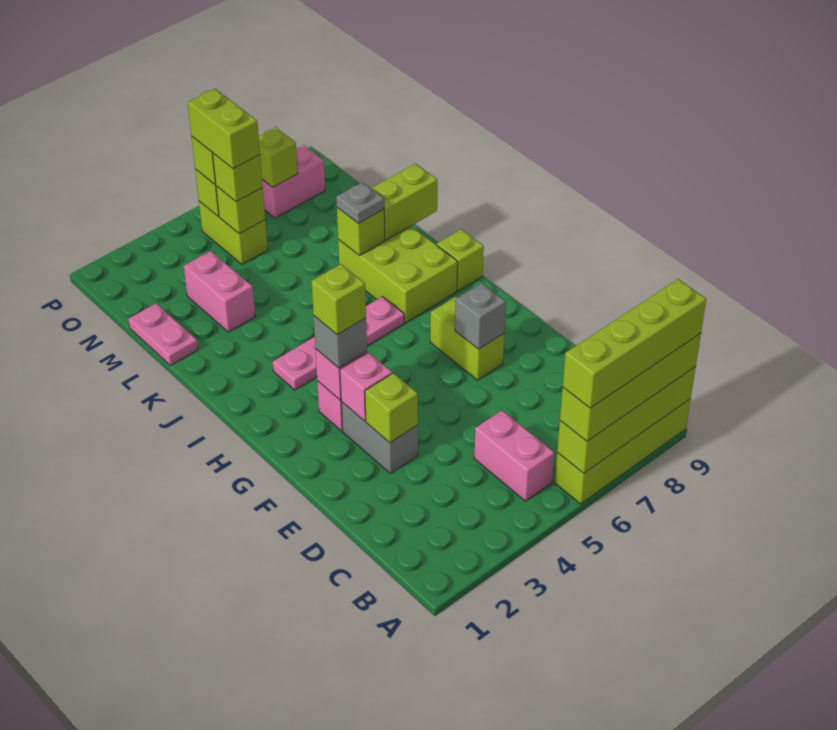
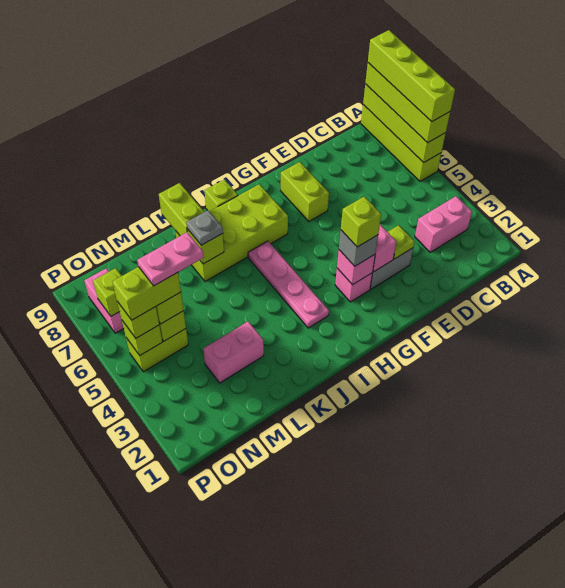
pink 1x2 brick [474,411,554,501] -> pink 1x2 brick moved to [415,196,472,252]
lime 1x1 brick [365,373,418,443] -> lime 1x1 plate [388,225,414,259]
lime 1x2 brick [430,296,504,380] -> lime 1x2 brick turned to [280,162,329,221]
grey 1x1 brick [455,283,506,349] -> none
lime 2x3 brick [338,226,458,323] -> lime 2x4 brick [175,184,288,281]
pink 1x2 plate [128,304,198,365] -> pink 1x2 plate moved to [137,232,204,286]

